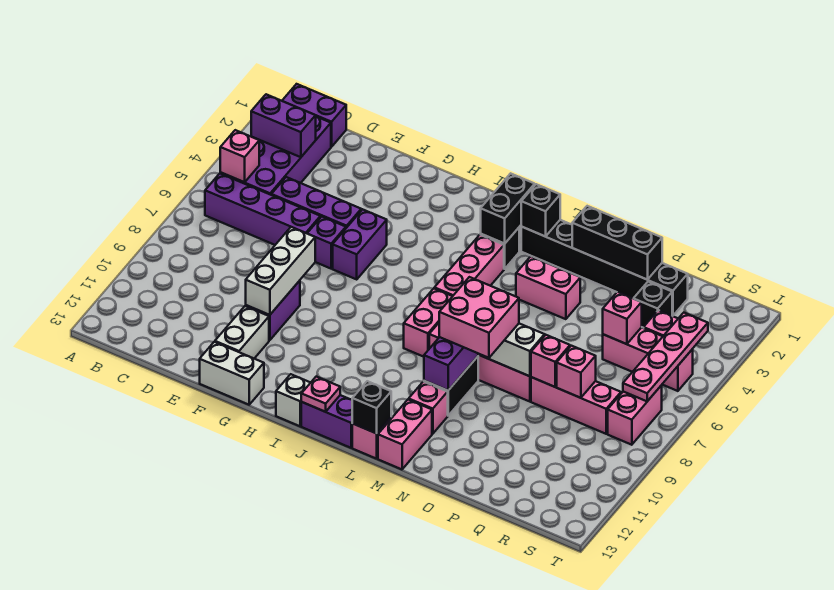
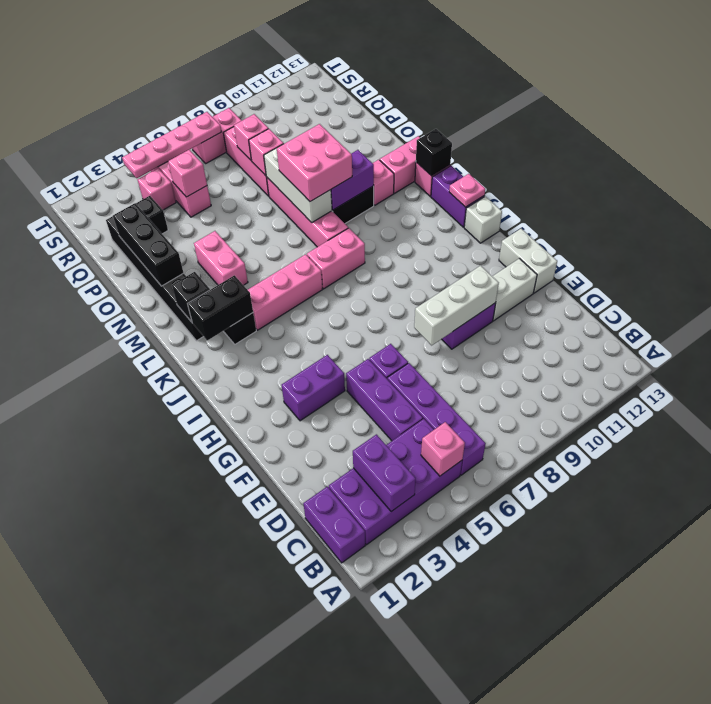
purple 1x2 brick [333,209,387,279] -> purple 1x2 brick moved to [282,355,345,421]

